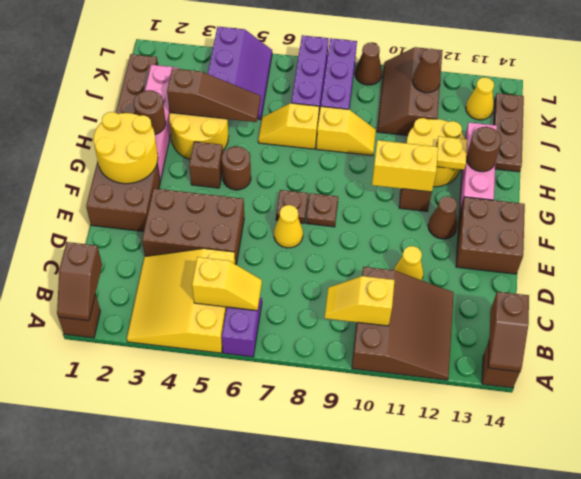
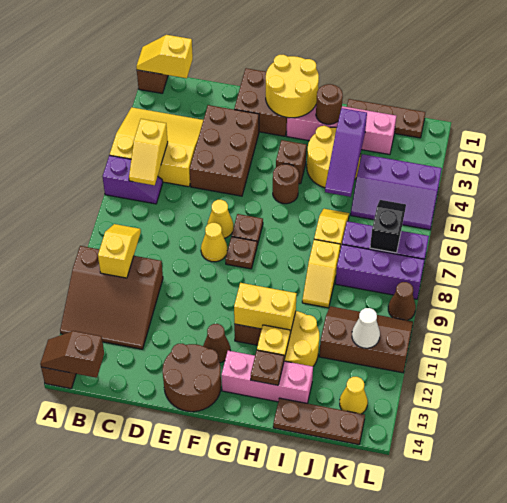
brown 1x2 slope [57,242,102,321] -> yellow 1x2 slope [136,35,193,78]
yellow 1x1 cone [394,246,423,280] -> yellow 1x1 cone moved to [201,223,227,262]
brown 2x2 brick [456,197,525,274] -> brown 2x2 round brick [163,344,221,412]
yellow 1x2 brick [372,140,438,192] -> yellow 1x2 brick turned to [234,283,297,333]
brown 1x1 round brick [466,127,501,172] -> brown 1x1 plate [251,350,284,385]
brown 1x3 slope [167,68,261,122] -> purple 1x3 slope [325,108,367,197]
none -> black 1x2 slope [370,200,406,253]
brown 1x1 cone [412,49,441,93] -> white 1x1 cone [352,308,380,348]

